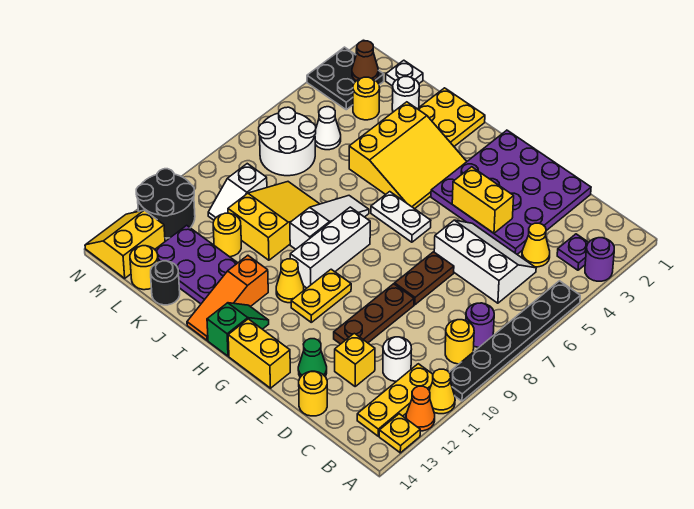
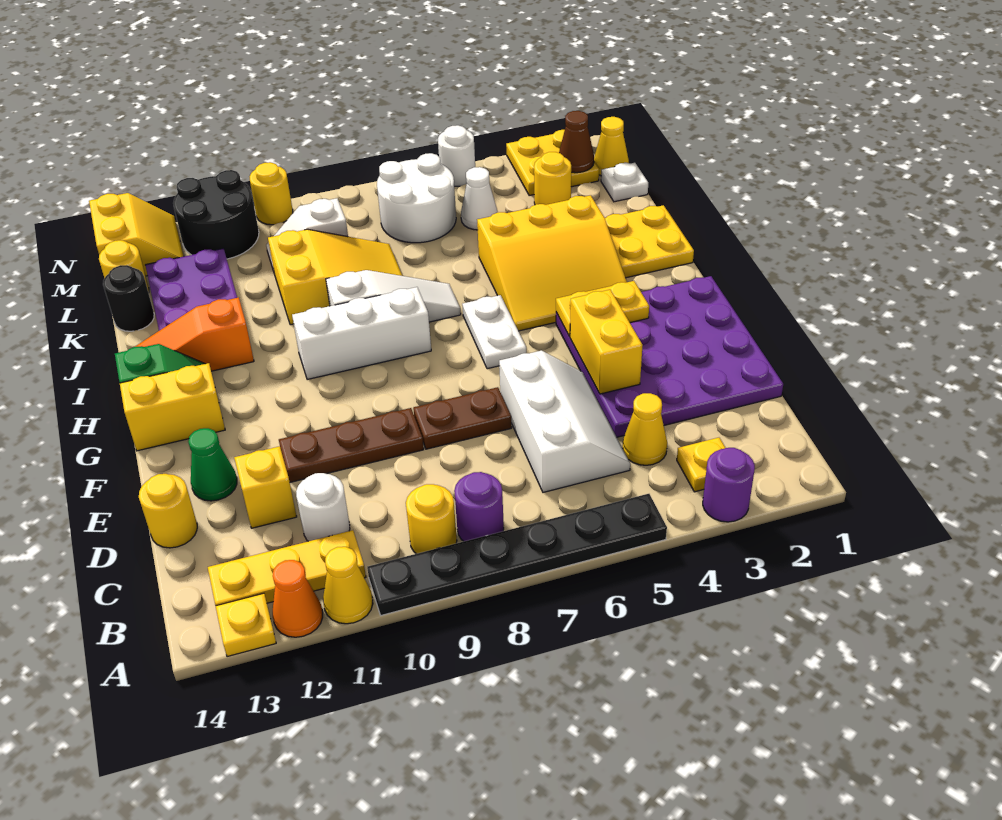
purple 1x1 plate [557,234,589,270] -> yellow 1x1 plate [677,438,725,492]
yellow 1x2 brick [228,319,290,388] -> yellow 1x2 brick turned to [120,363,225,451]
yellow 1x2 plate [291,269,351,322] -> yellow 1x2 plate moved to [556,281,649,337]
yellow 1x1 cone [276,259,304,303] -> yellow 1x1 cone moved to [594,117,629,176]
white 1x1 round brick [392,77,419,112] -> white 1x1 round brick moved to [438,125,475,186]
yellow 1x1 round brick [213,213,241,257] -> yellow 1x1 round brick moved to [250,162,293,225]
black 2x2 plate [307,47,384,110] -> yellow 2x2 plate [506,130,599,196]
yellow 2x2 slope [85,210,165,278] -> yellow 2x2 slope turned to [89,193,184,276]

